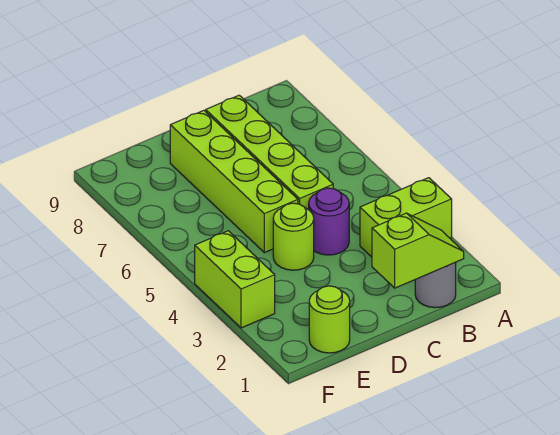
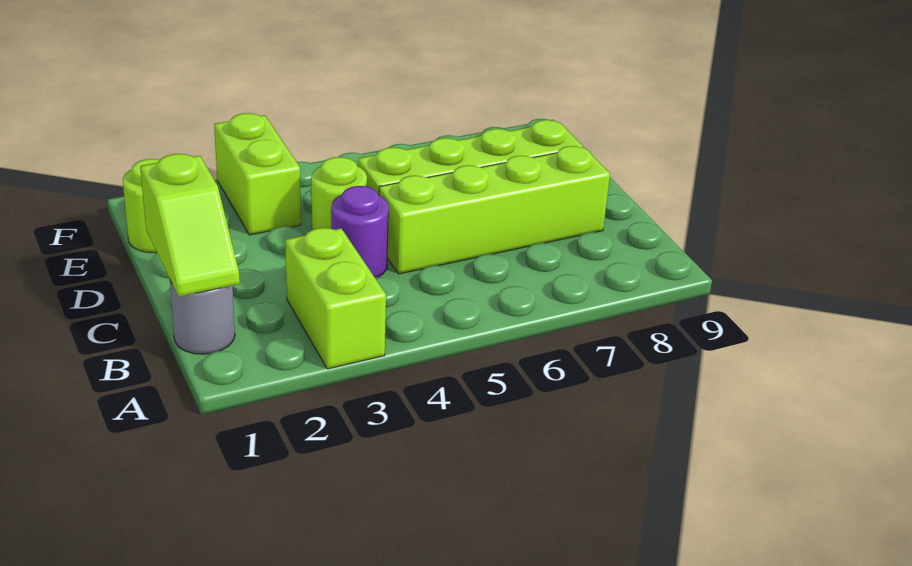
lime 1x2 brick [195,231,275,328] -> lime 1x2 brick turned to [214,113,301,235]

